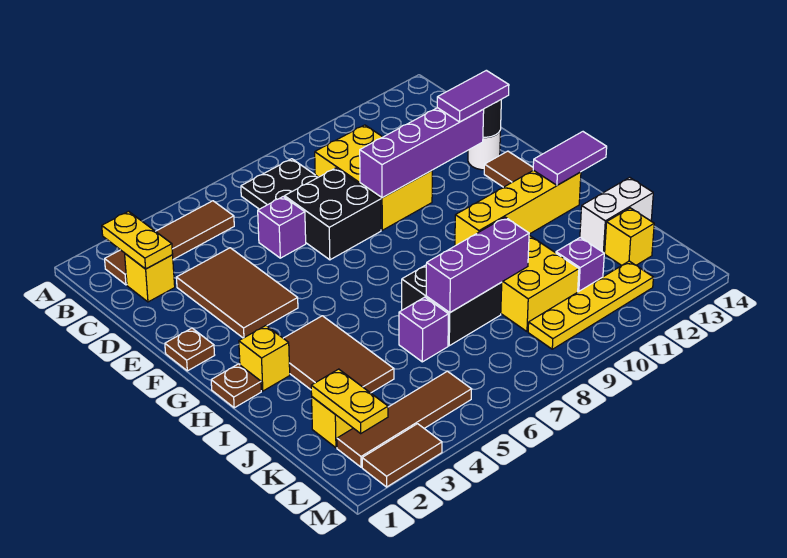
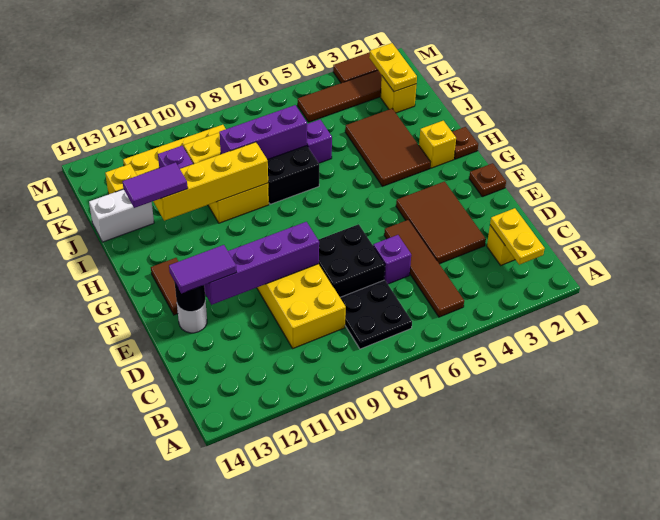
brown 1x4 tile [105,201,234,285] -> brown 1x4 tile turned to [384,220,464,317]

